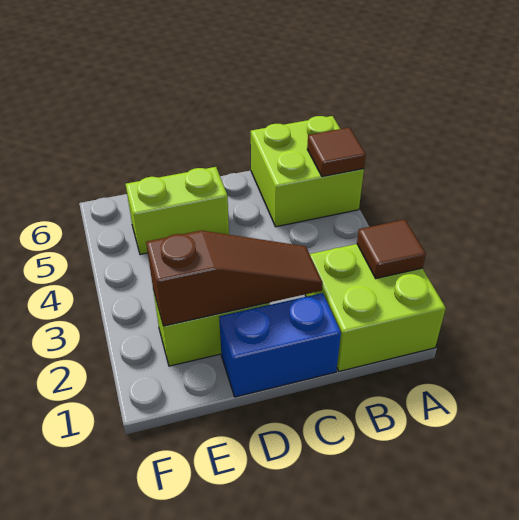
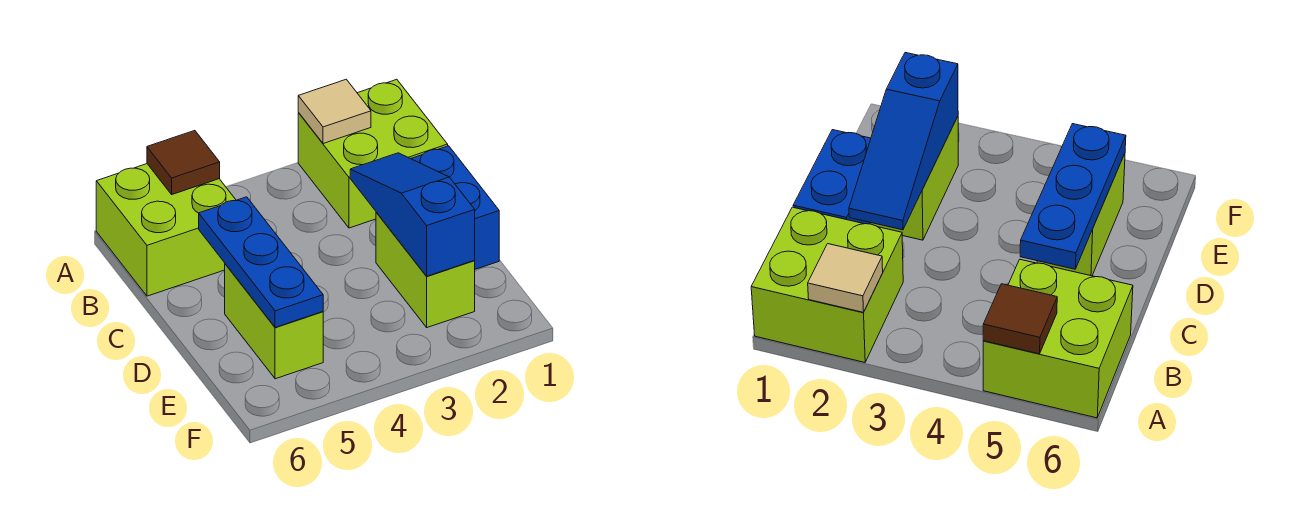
brown 1x1 tile [357,220,426,278] -> tan 1x1 tile [298,79,371,144]
brown 1x3 slope [146,231,323,326] -> blue 1x3 slope [350,153,475,276]
none -> blue 1x3 plate [199,197,323,327]

